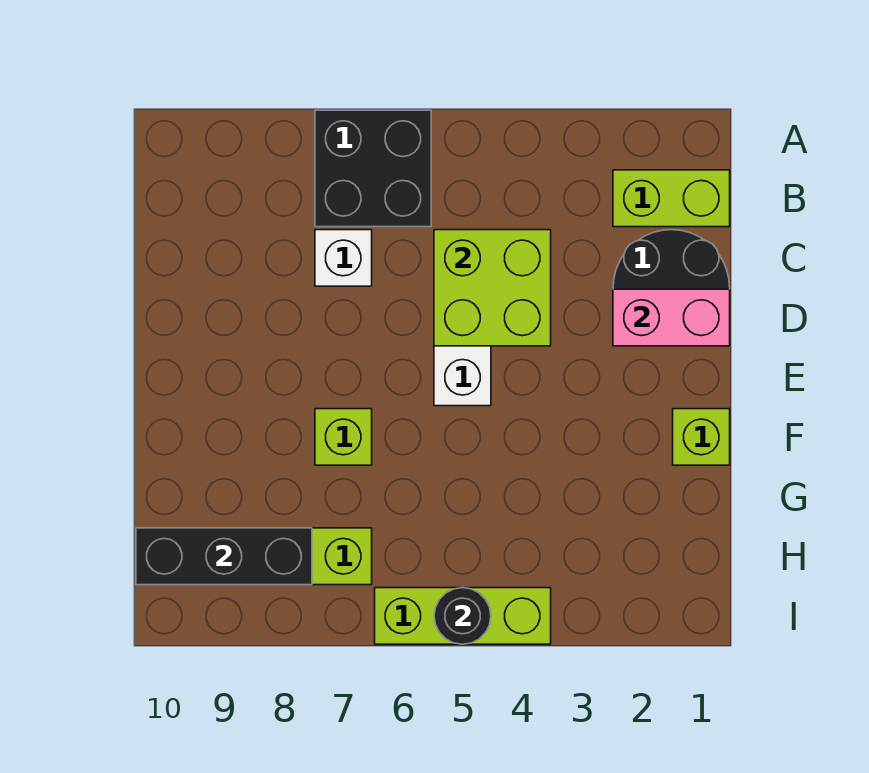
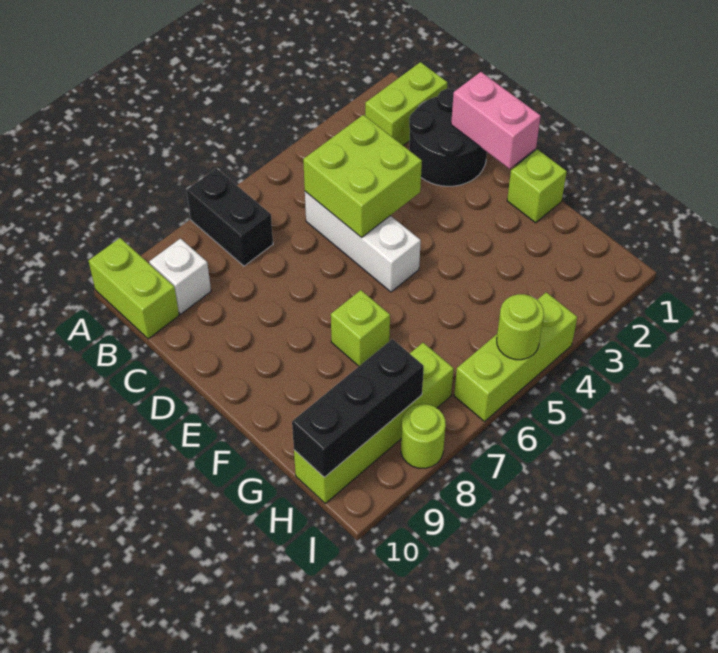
black 2x2 brick [315,110,431,227] -> black 1x2 brick [187,168,273,266]
none -> lime 1x2 brick [89,238,179,339]
white 1x1 brick [315,230,372,286] -> white 1x1 brick moved to [149,239,211,314]
pink 1x2 brick [613,289,730,346] -> pink 1x2 brick turned to [451,72,541,169]
black 1x1 round brick [434,588,491,644] -> lime 1x1 round brick [497,294,544,360]
none -> lime 1x1 round brick [401,404,446,468]

